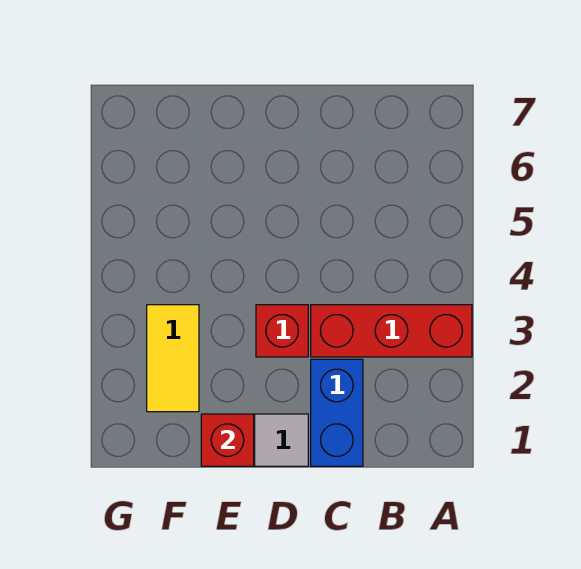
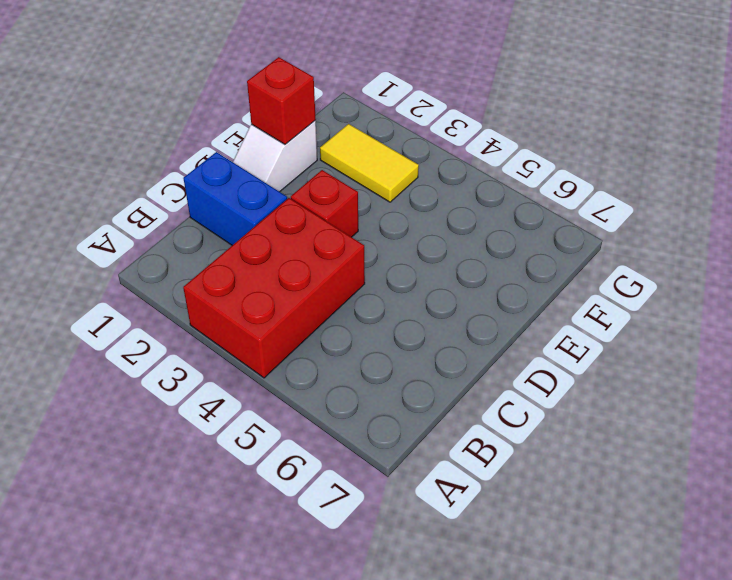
red 1x3 brick [311,305,472,357] -> red 2x3 brick [183,198,365,378]

